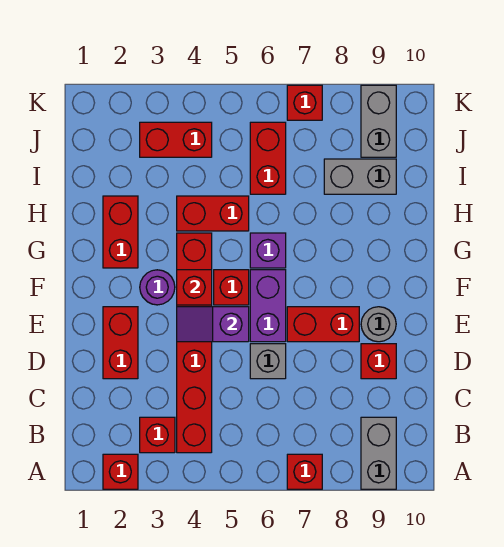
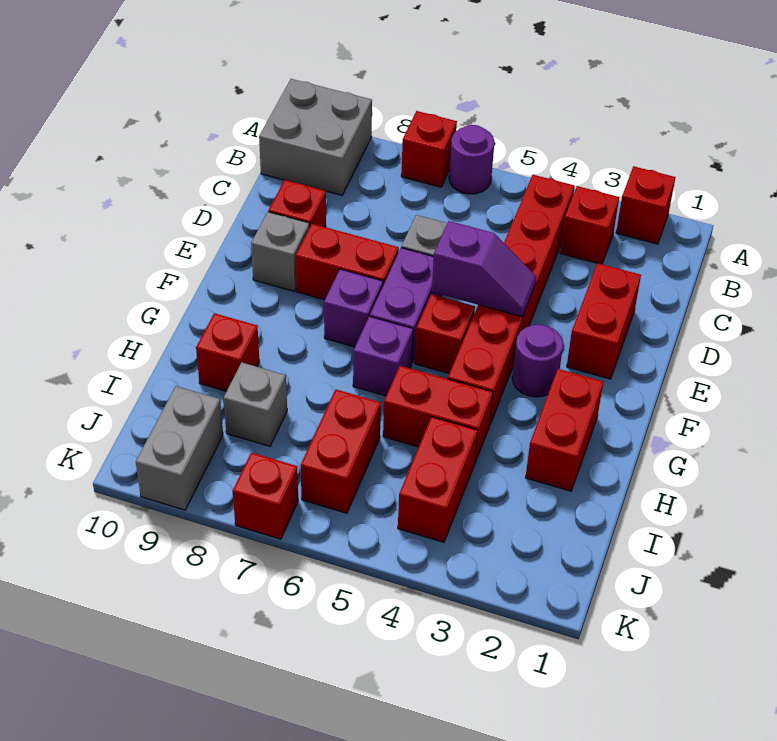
none -> purple 1x1 round brick [449,125,494,194]
grey 1x2 brick [361,417,396,489] -> grey 2x2 brick [259,79,372,195]
grey 1x1 round brick [361,307,396,342] -> grey 1x1 brick [251,212,310,291]
red 1x1 brick [177,270,212,305] -> red 1x1 brick moved to [196,313,260,391]
none -> purple 1x1 brick [324,269,383,347]
grey 1x2 brick [324,159,396,194] -> grey 1x1 brick [223,362,287,446]
red 1x2 brick [140,122,212,157] -> red 1x2 brick turned to [398,417,478,542]

